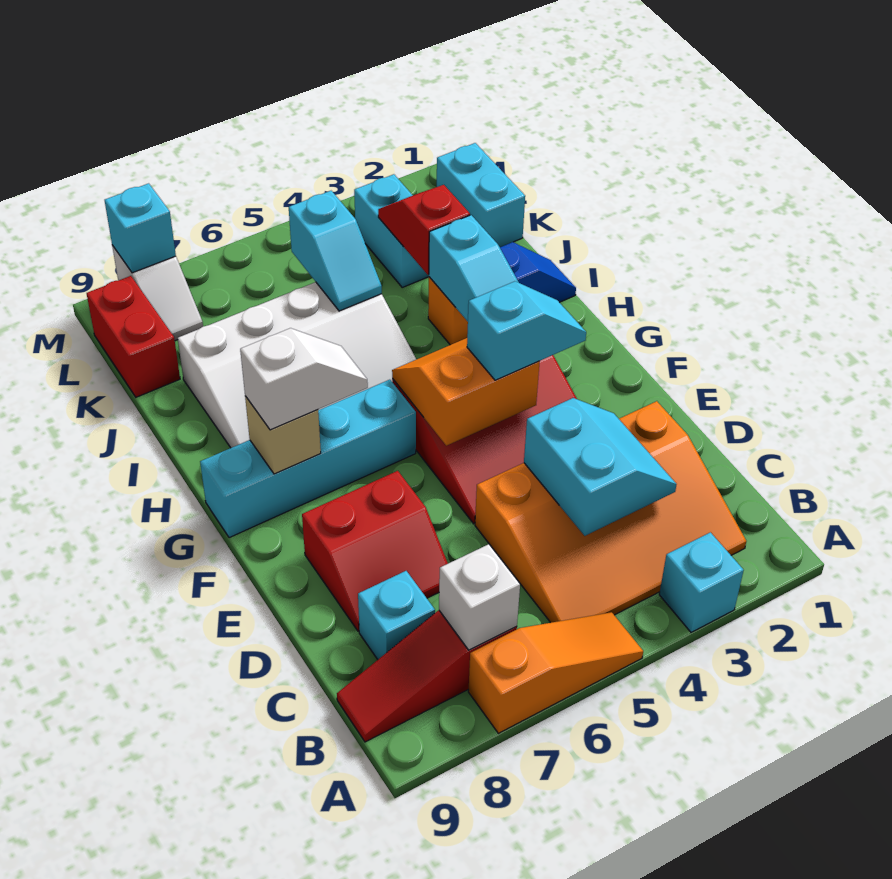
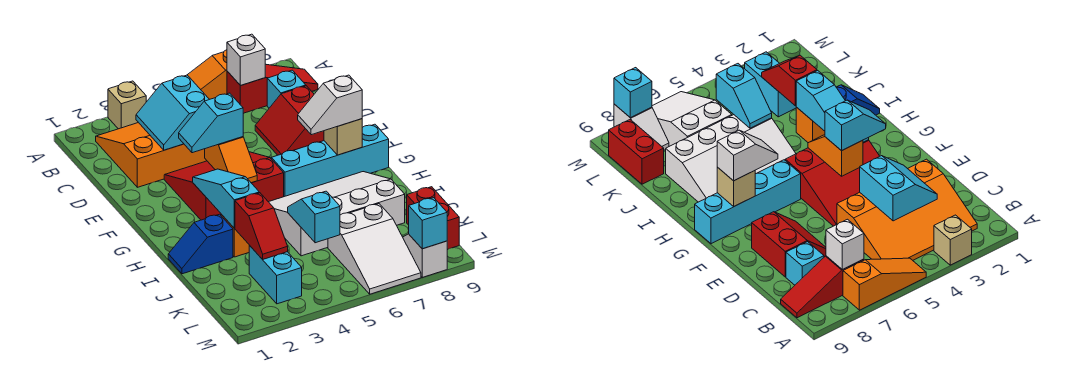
cyan 1x1 brick [659,532,744,632] -> tan 1x1 brick [108,81,146,129]
red 2x2 slope [302,471,448,631] -> red 2x2 slope turned to [255,86,324,155]
orange 2x2 slope [392,338,540,446] -> orange 1x2 slope [205,137,257,183]
cyan 1x2 brick [437,143,525,247] -> none
none -> white 2x3 slope [328,204,421,294]

